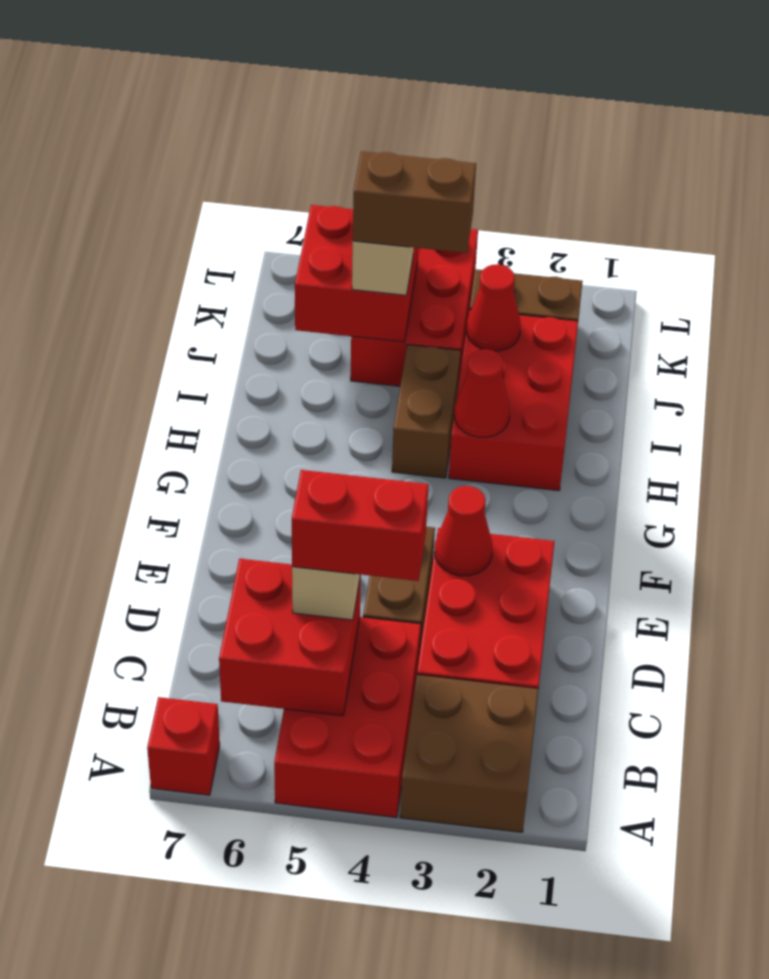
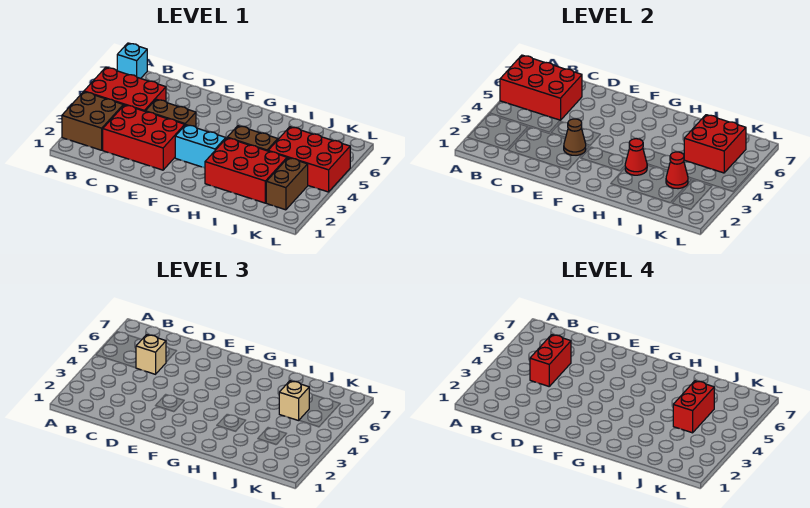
red 1x1 brick [147,697,220,795] -> cyan 1x1 brick [117,43,147,78]
red 2x2 brick [219,559,361,716] -> red 2x3 brick [500,55,582,120]
red 1x1 cone [435,486,493,576] -> brown 1x1 cone [564,119,586,155]
none -> cyan 1x2 brick [175,125,226,168]
brown 1x2 brick [353,151,476,253] -> red 1x2 brick [673,381,714,433]

